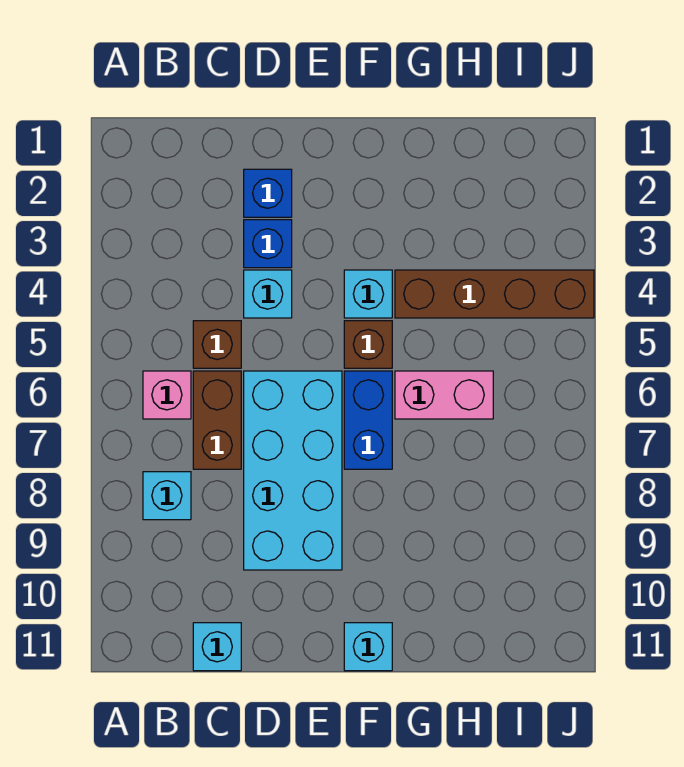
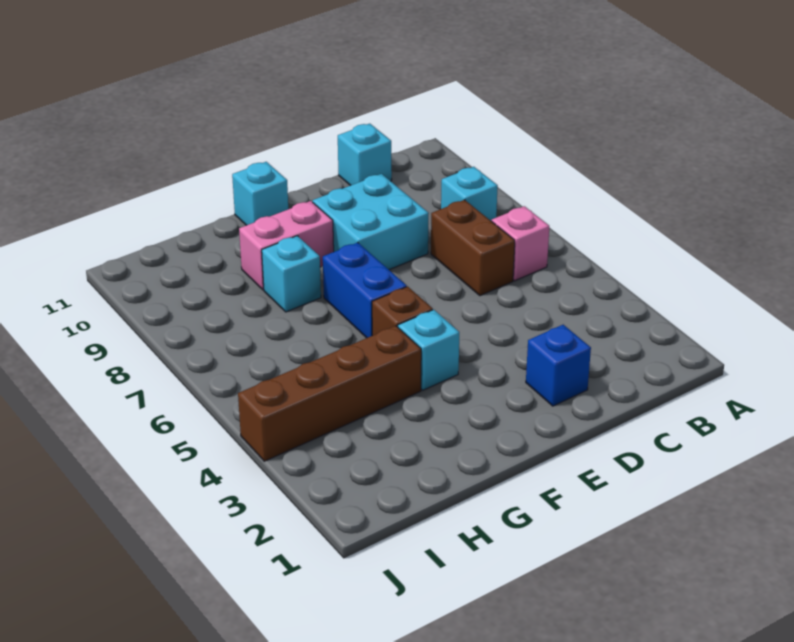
brown 1x1 brick [193,321,241,368] -> none
blue 1x1 brick [244,220,292,268] -> none
cyan 1x1 brick [244,270,292,318] -> cyan 1x1 brick moved to [262,236,321,312]
cyan 2x4 brick [244,371,342,570] -> cyan 2x2 brick [313,174,429,270]
pink 1x2 brick [395,371,493,419] -> pink 1x2 brick moved to [239,201,334,290]

